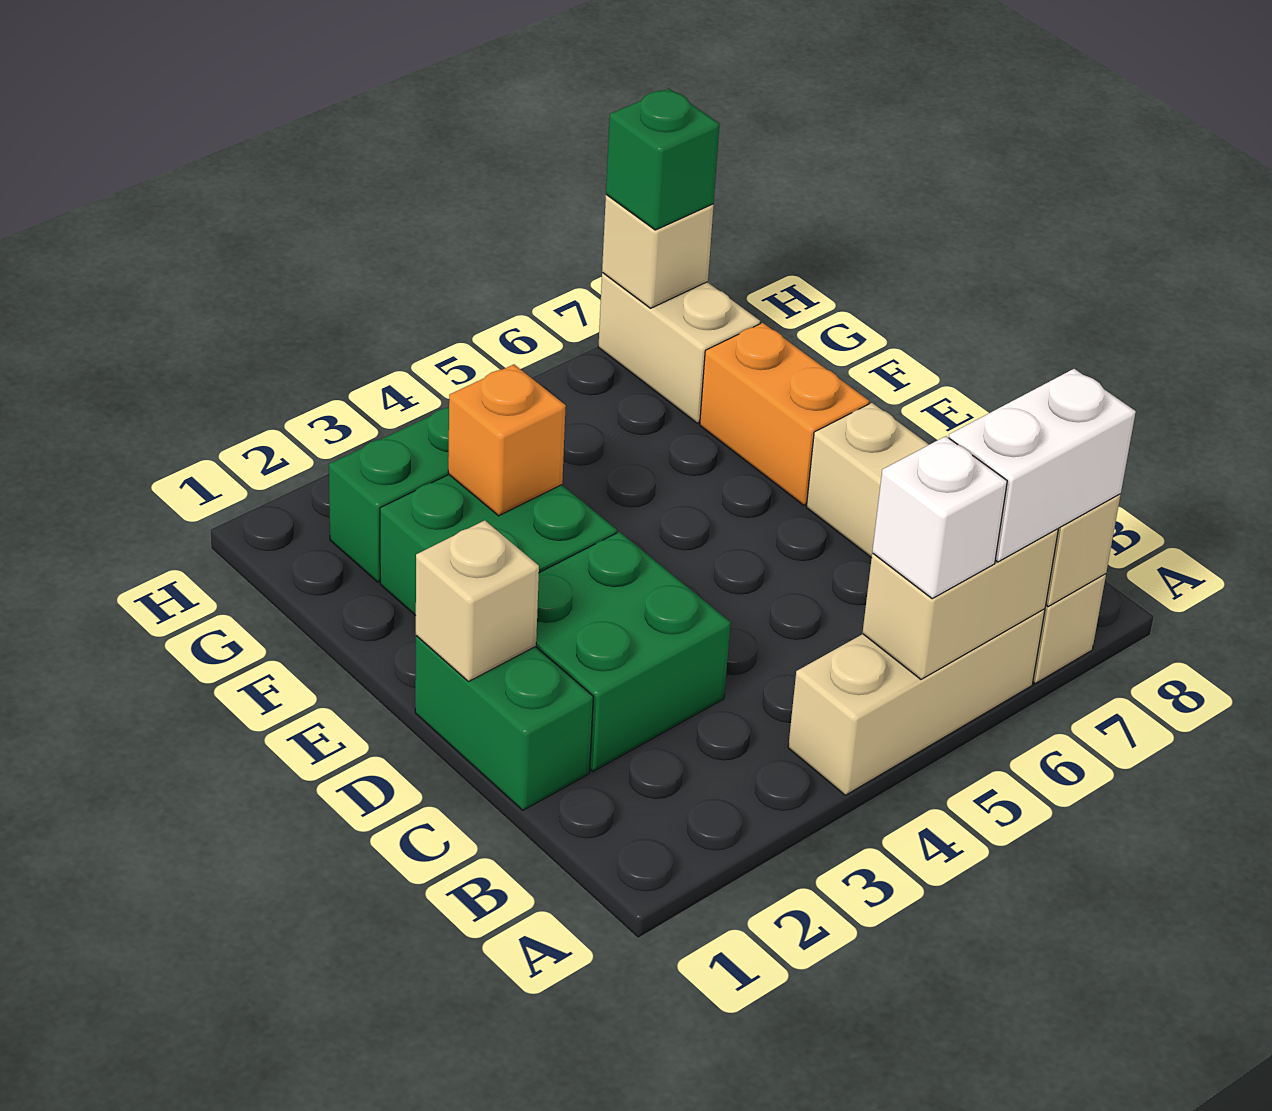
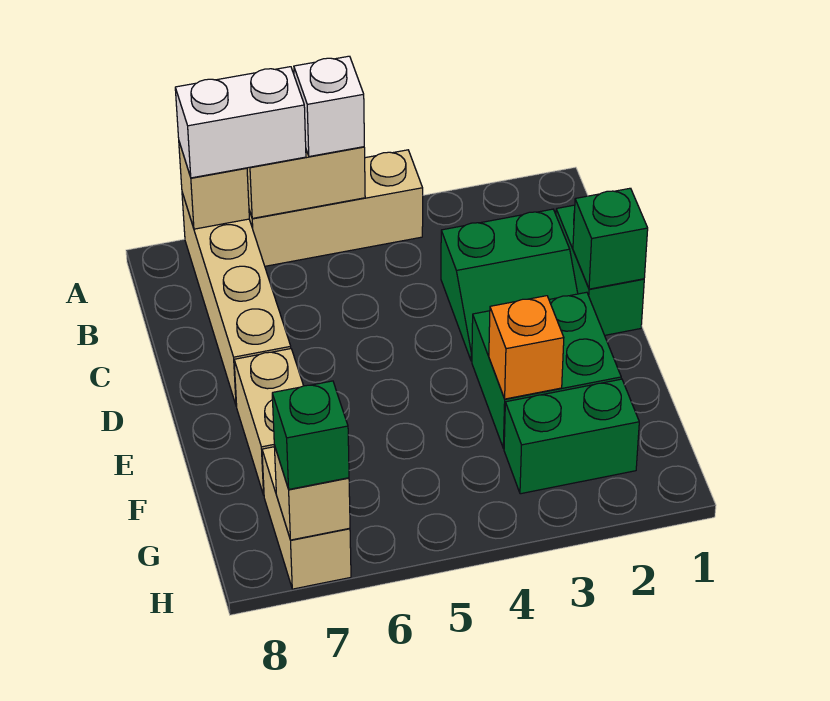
green 2x2 brick [536,532,731,771] -> green 2x2 slope [441,209,578,361]
tan 1x1 brick [416,520,539,682] -> green 1x1 brick [573,188,648,289]
orange 1x2 brick [700,323,869,505] -> tan 1x2 brick [234,349,303,495]

